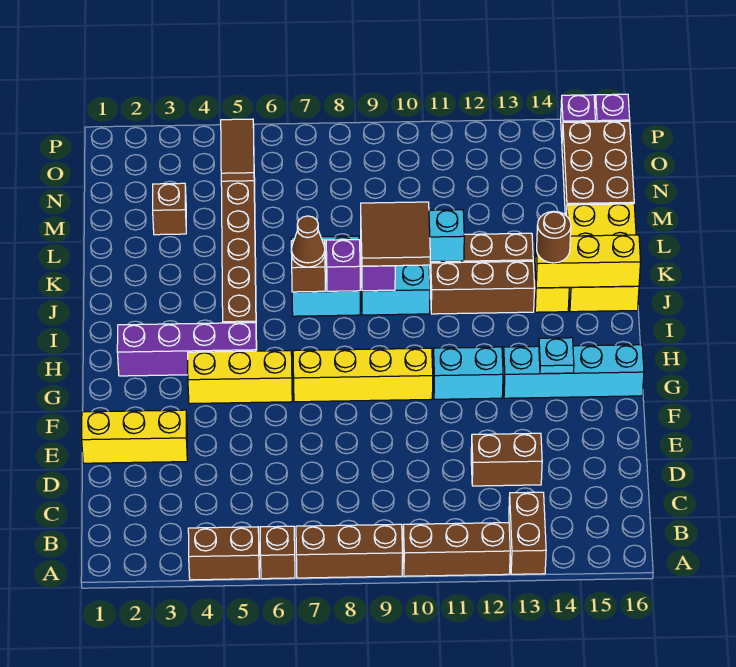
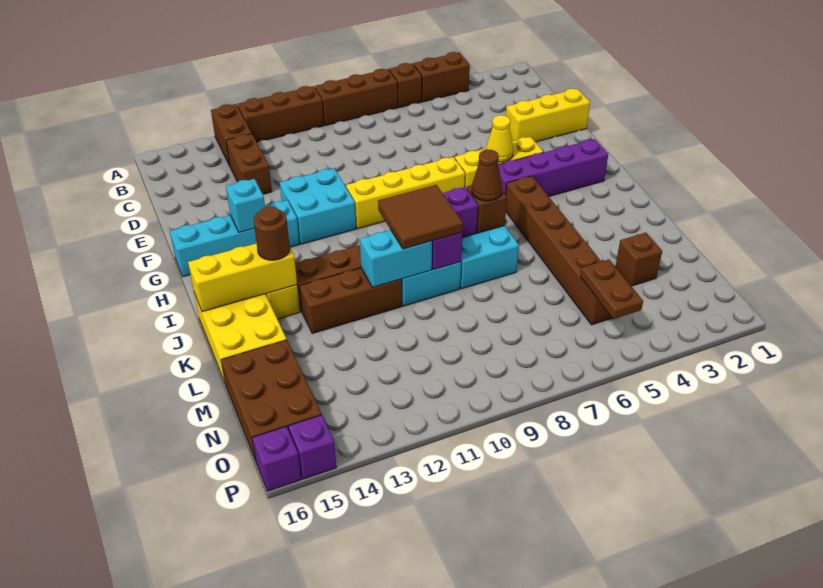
brown 1x2 brick [471,433,542,486] -> brown 1x2 brick turned to [226,134,272,194]
none -> yellow 1x1 cone [486,115,513,162]
cyan 1x2 brick [433,347,503,399] -> cyan 2x2 brick [280,168,356,244]
cyan 1x1 plate [539,338,574,374] -> cyan 1x1 brick [226,179,265,232]
brown 1x2 tile [221,119,254,181] -> brown 1x2 plate [580,259,643,319]

